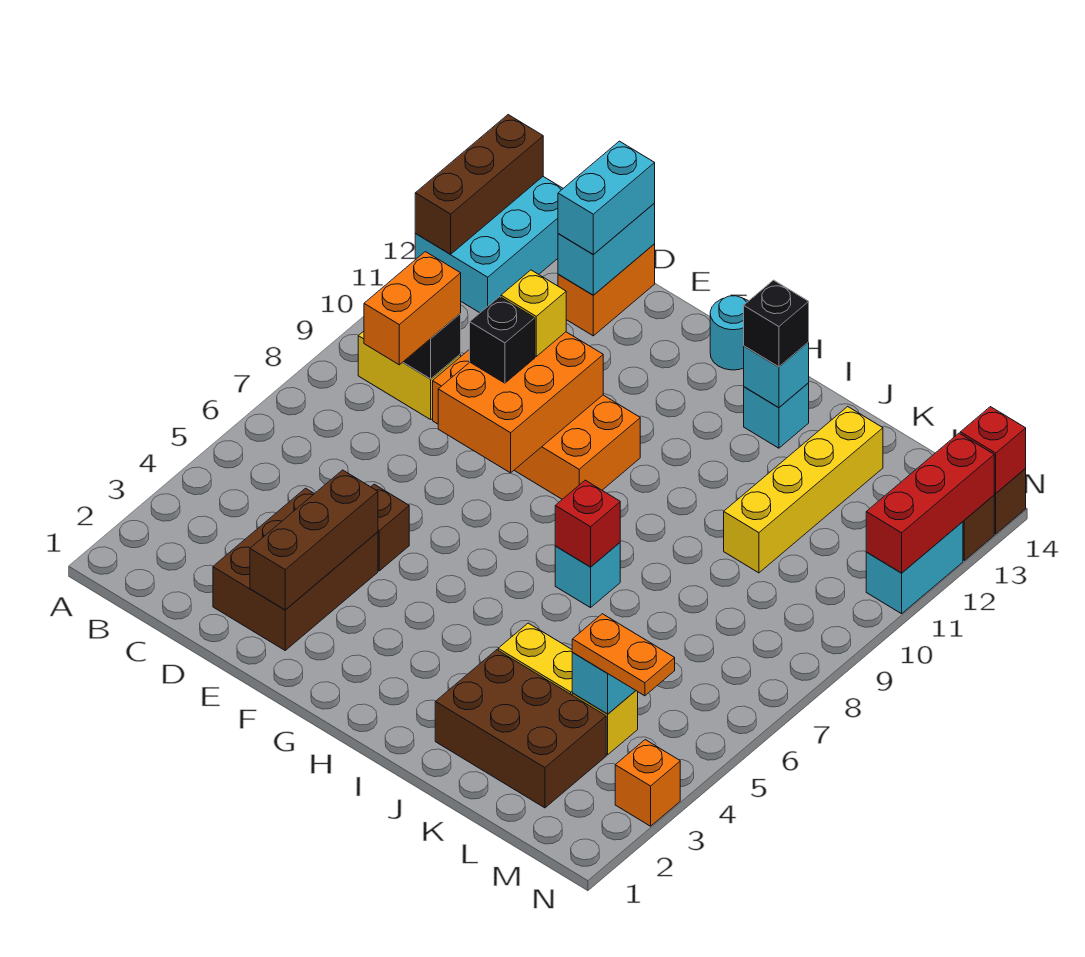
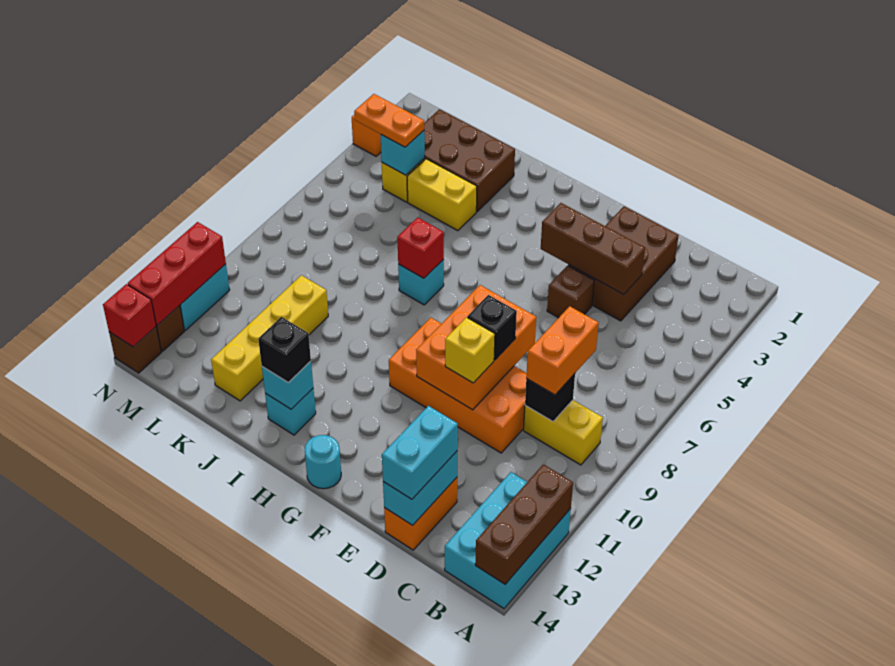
brown 1x3 brick [250,470,378,610] -> brown 1x3 brick turned to [541,203,645,295]

